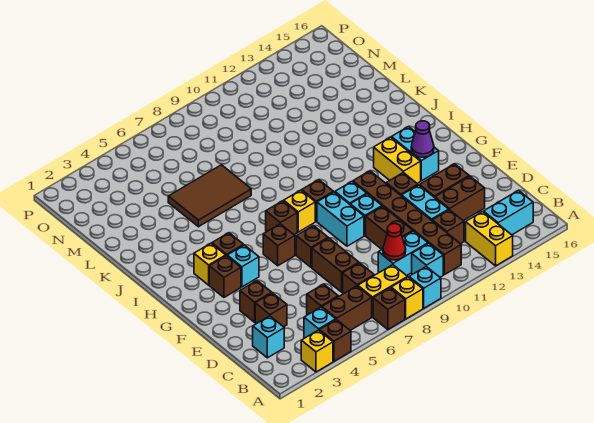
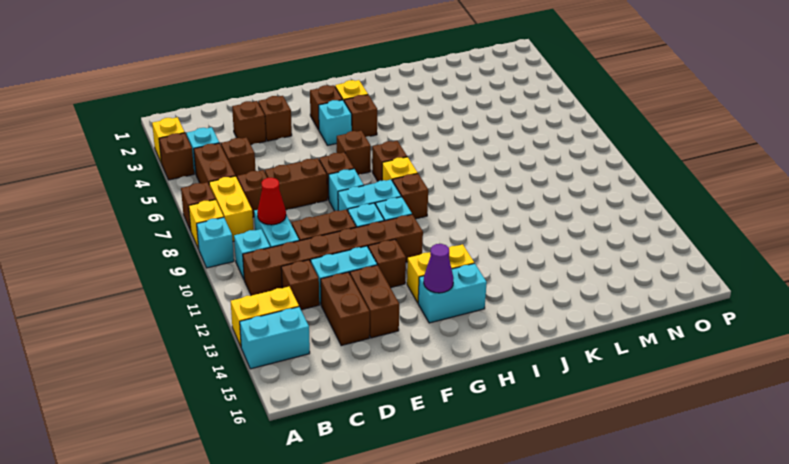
cyan 1x2 brick [484,190,533,235] -> cyan 1x2 brick turned to [240,307,310,369]
cyan 1x1 brick [253,316,284,358] -> cyan 1x1 brick moved to [329,169,364,211]
brown 2x3 tile [168,165,251,227] -> none

